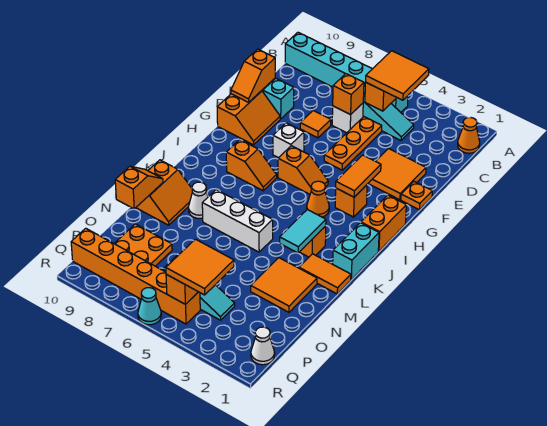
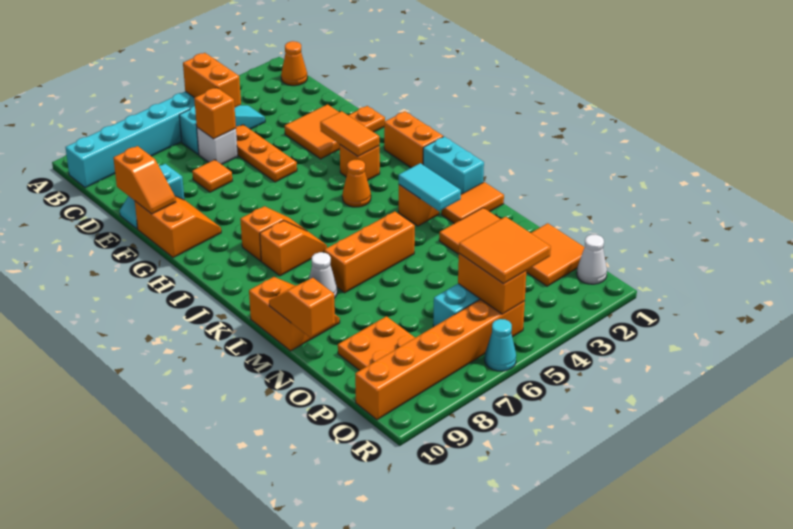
orange 2x2 tile [366,51,429,100] -> orange 2x2 tile moved to [526,223,585,286]
white 1x1 brick [273,123,304,158] -> none
orange 1x2 slope [278,146,328,194] -> orange 1x2 slope moved to [260,220,327,276]
white 1x3 brick [202,190,273,252] -> orange 1x3 brick [324,211,415,293]

